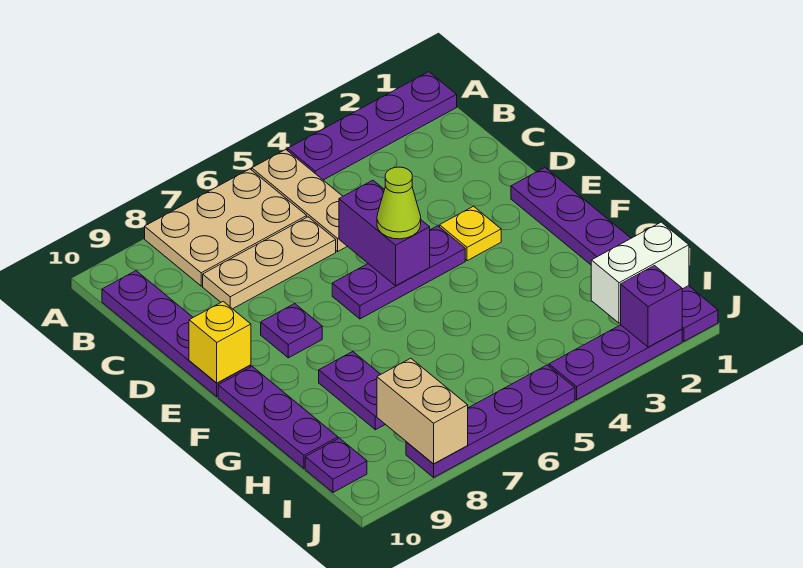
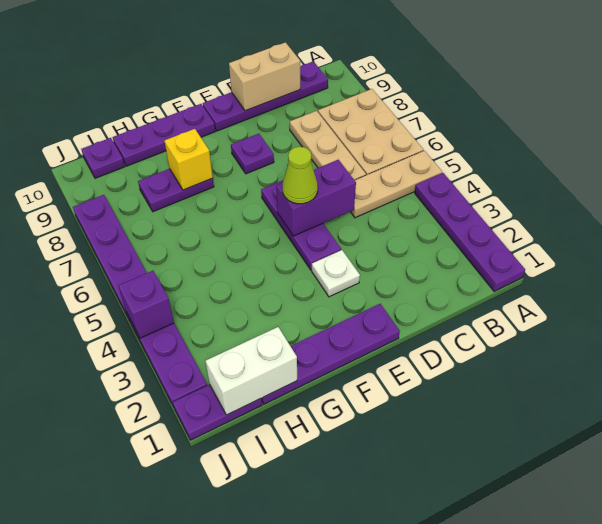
yellow 1x1 plate [440,206,501,261] -> white 1x1 plate [312,250,360,297]
yellow 1x1 brick [189,302,251,383] -> yellow 1x1 brick moved to [165,129,213,190]
white 1x2 brick [591,222,689,323] -> white 1x2 brick turned to [205,327,297,415]
tan 1x2 brick [377,358,468,464] -> tan 1x2 brick moved to [229,42,300,111]
purple 1x1 brick [621,266,682,347] -> purple 1x1 brick moved to [118,271,174,338]

